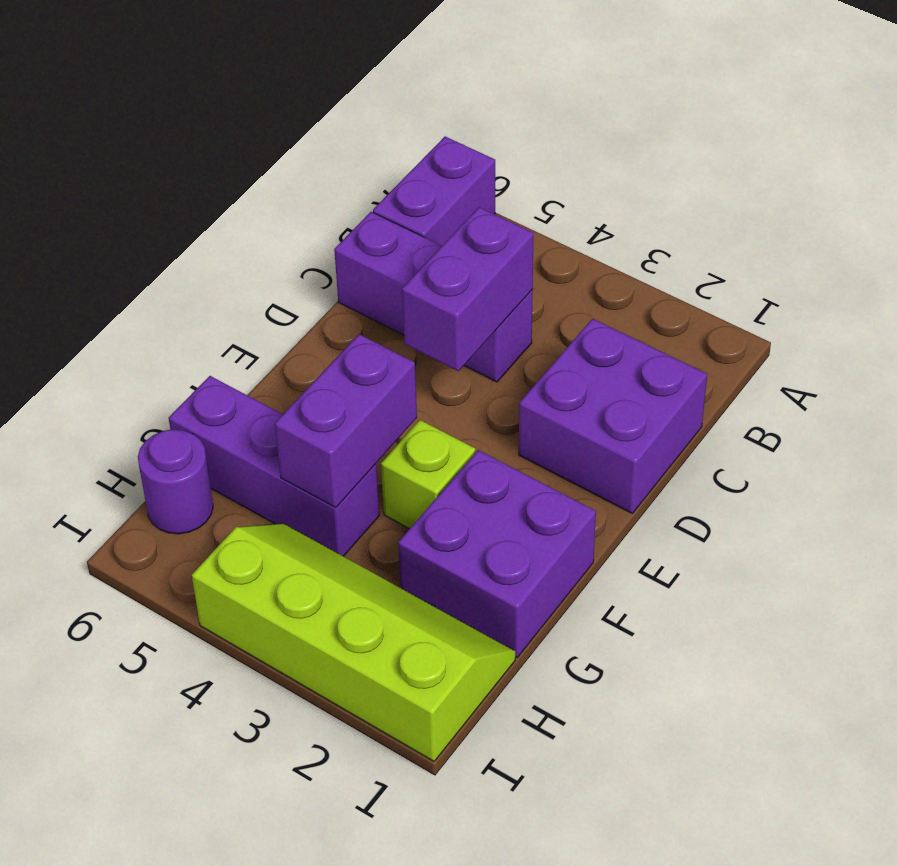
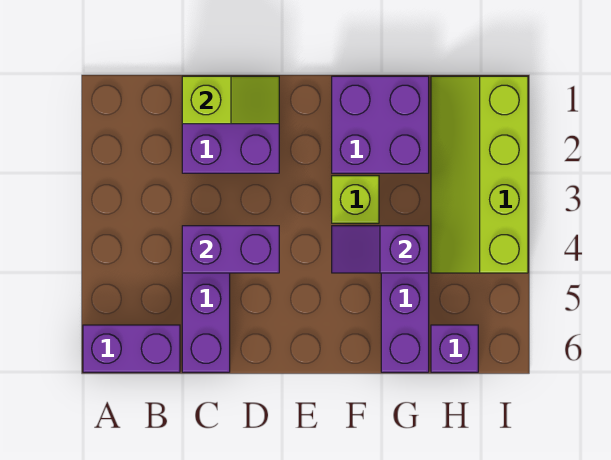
none -> lime 1x2 slope [182,76,279,124]
purple 1x2 brick [275,334,417,508] -> purple 1x2 slope [332,226,429,273]
purple 1x1 round brick [138,430,213,534] -> purple 1x1 brick [431,325,478,372]

